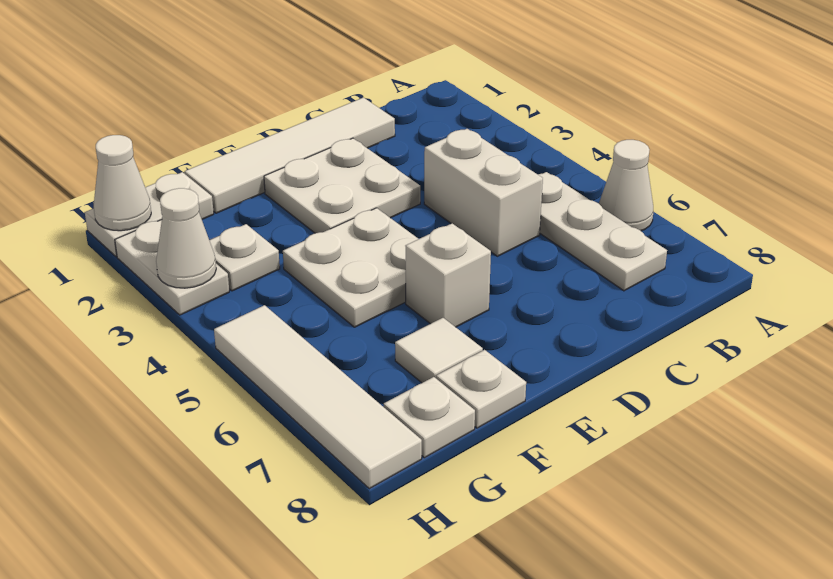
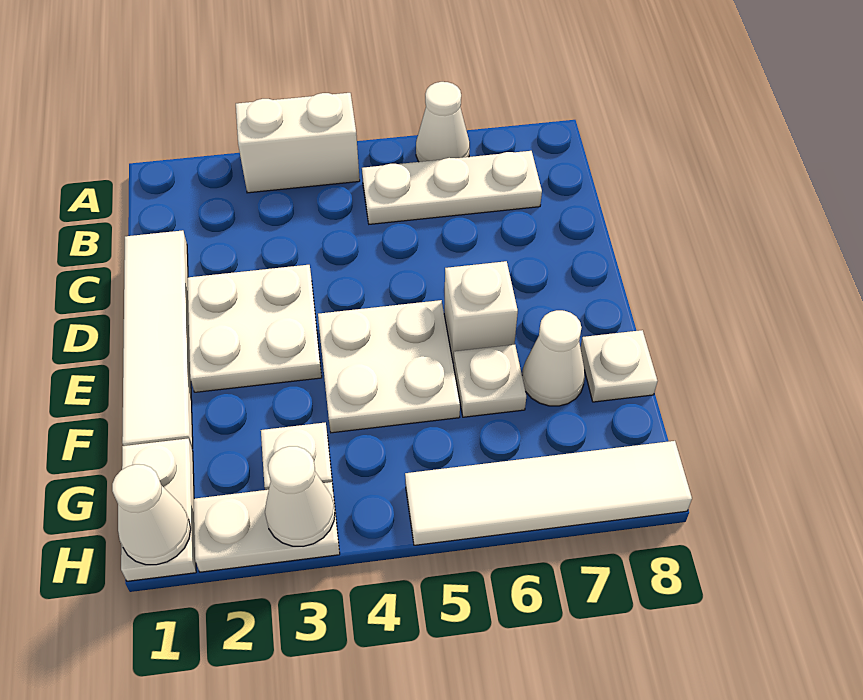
white 1x2 brick [424,129,543,256] -> white 1x2 brick moved to [236,93,360,193]
white 1x1 tile [395,318,483,383] -> white 1x1 cone [522,310,585,406]
white 1x1 plate [384,377,475,458] -> white 1x1 plate moved to [453,345,526,417]

